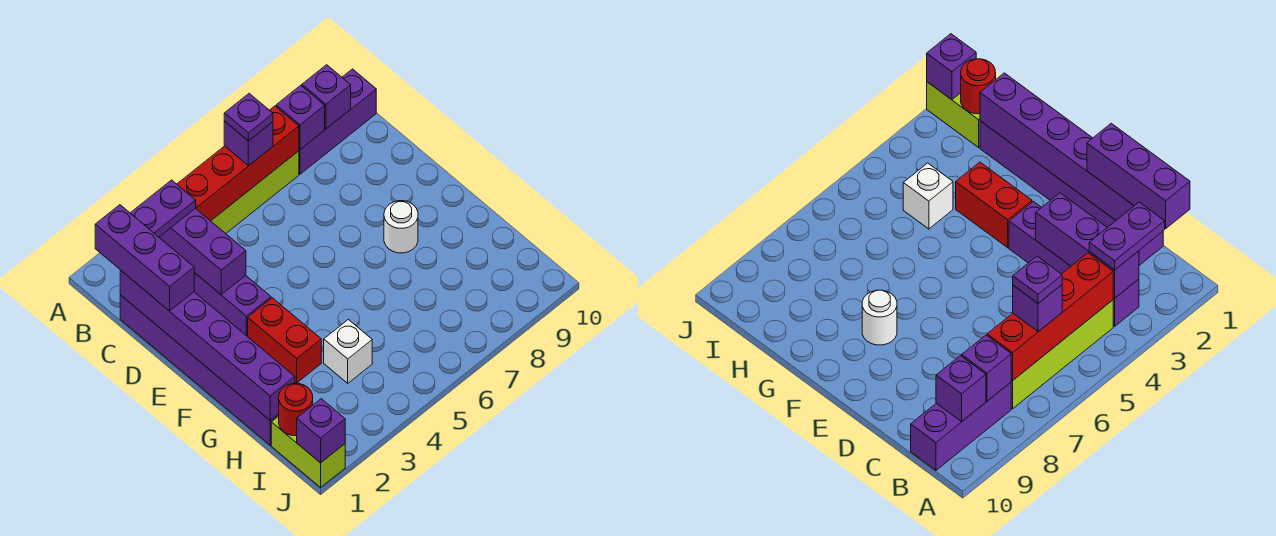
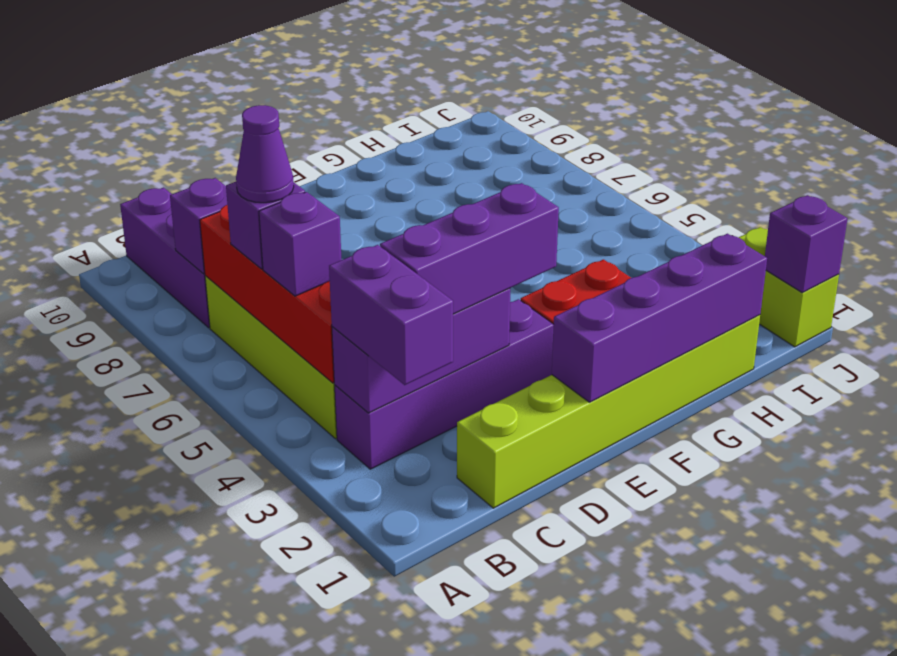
purple 1x3 brick [95,205,194,311] -> purple 1x3 brick moved to [380,183,559,314]
purple 1x2 plate [131,180,196,237] -> purple 1x2 brick [329,245,453,385]
purple 1x1 plate [224,94,273,141] -> purple 1x1 cone [236,105,294,203]
purple 1x1 brick [302,65,351,129] -> purple 1x1 brick moved to [259,192,341,296]
purple 1x6 brick [120,295,279,445] -> lime 1x6 brick [457,315,760,508]
purple 1x6 brick [120,270,295,420] -> purple 1x4 brick [552,234,767,402]
white 1x1 round brick [384,201,418,253] -> none
white 1x1 brick [324,320,372,383] -> none
lime 1x2 brick [271,416,345,487] -> lime 1x2 brick turned to [739,227,839,347]
red 1x1 round brick [279,383,313,436] -> none

